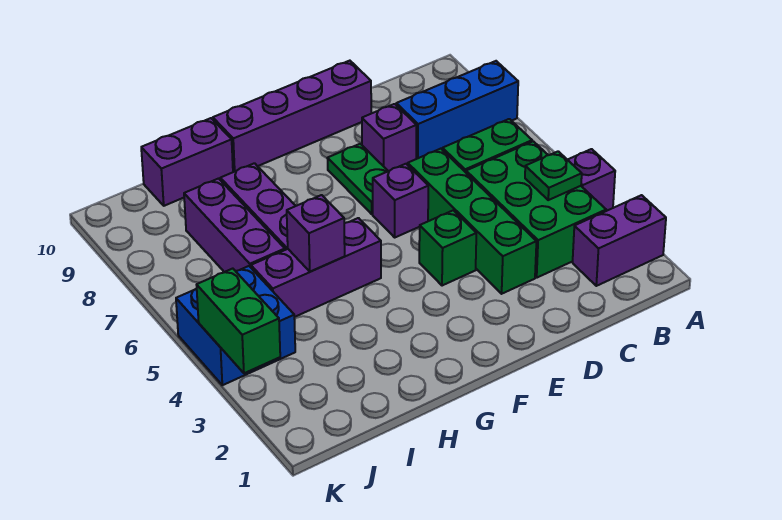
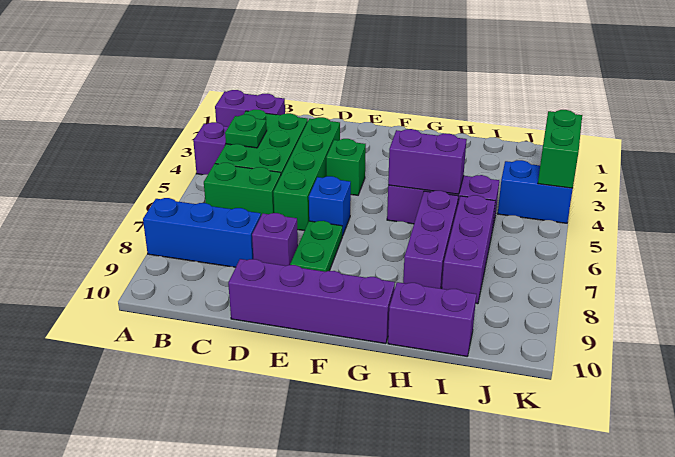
purple 1x1 brick [373,164,428,237] -> blue 1x1 brick [309,176,351,236]
purple 1x1 brick [287,195,345,272] -> purple 1x2 brick [388,129,467,194]
blue 2x2 brick [176,266,295,385] -> blue 1x2 brick [498,160,573,223]

